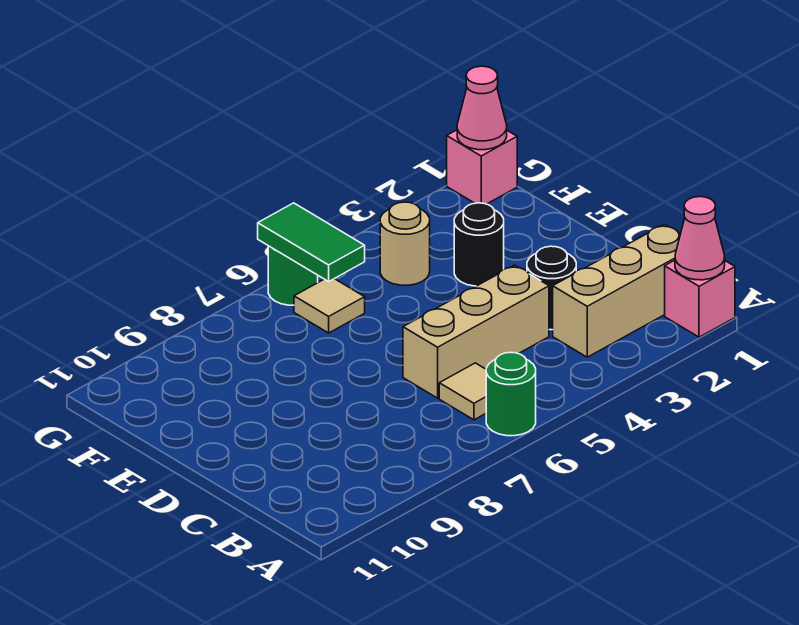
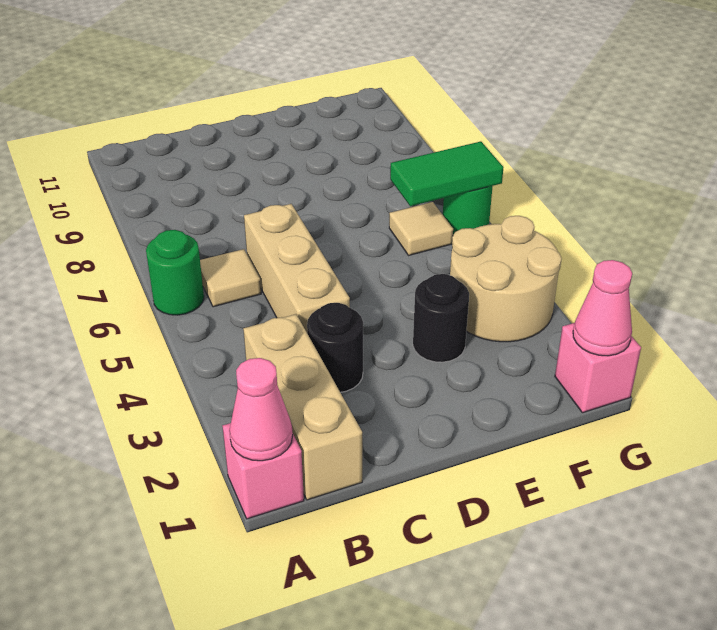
tan 1x1 round brick [380,202,430,285] -> tan 2x2 round brick [450,216,562,342]

